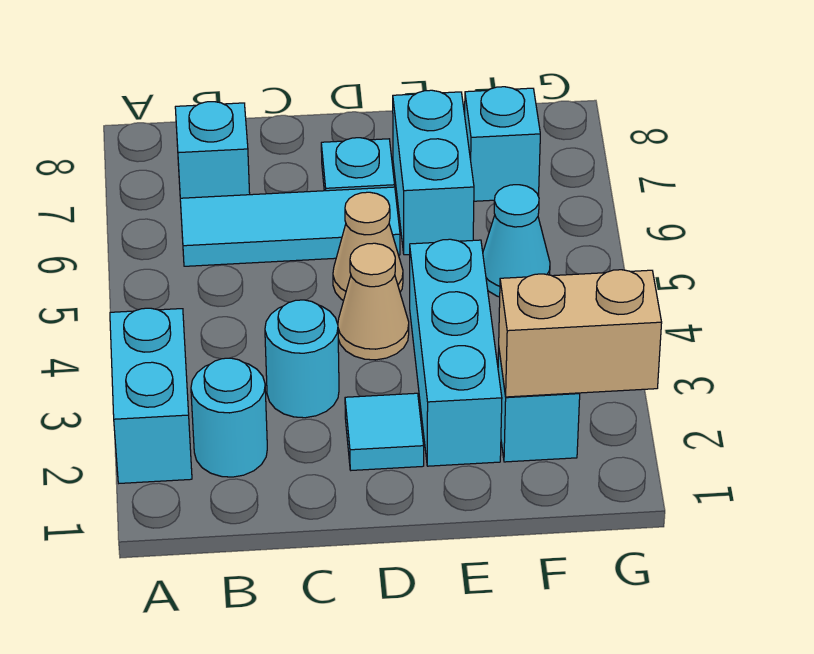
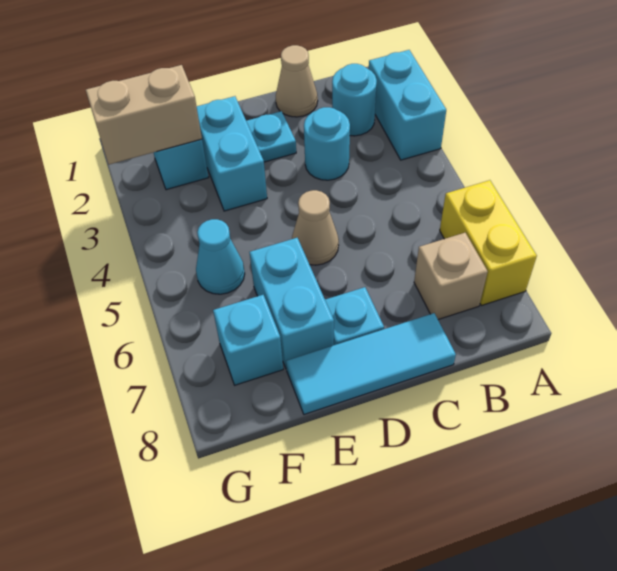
none -> yellow 1x2 brick [440,180,537,306]
cyan 1x3 tile [180,187,400,266] -> cyan 1x3 tile moved to [286,313,456,414]
cyan 1x1 brick [175,102,250,198] -> tan 1x1 brick [414,233,488,320]
cyan 1x1 tile [345,393,424,470] -> cyan 1x1 plate [246,111,296,162]
tan 1x1 cone [338,243,409,360] -> tan 1x1 cone moved to [276,45,318,117]
cyan 1x3 brick [410,239,502,466] -> cyan 1x2 brick [197,96,267,211]

